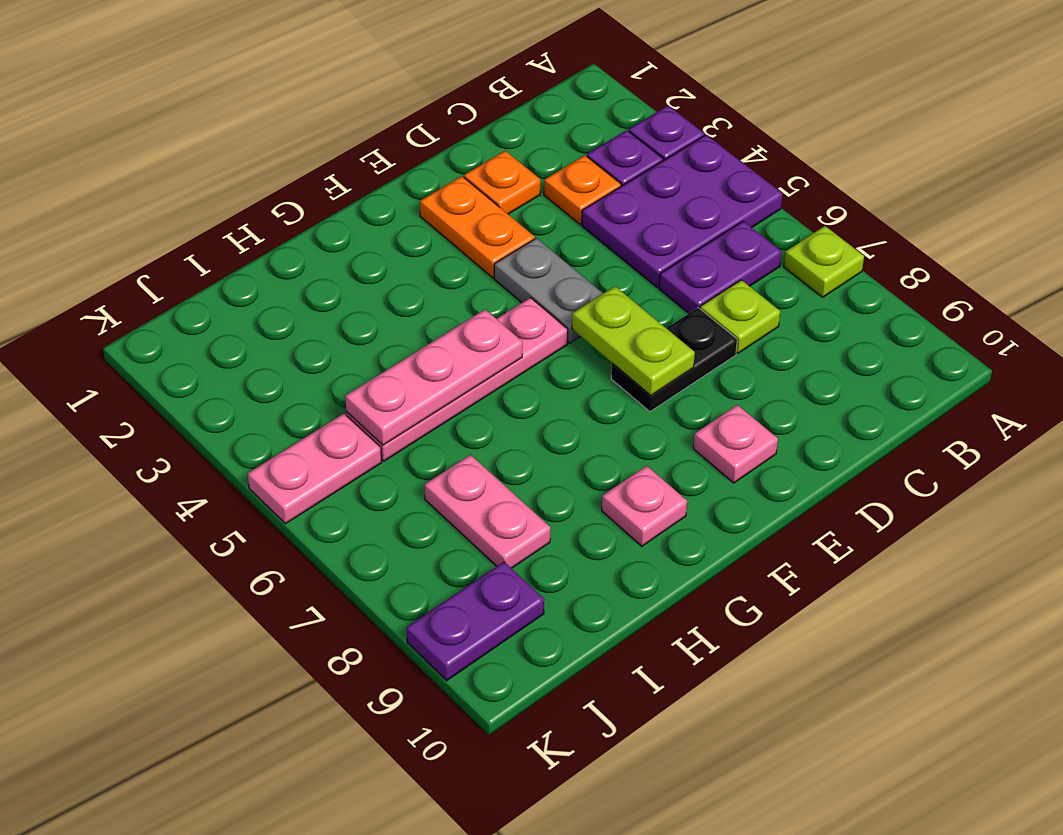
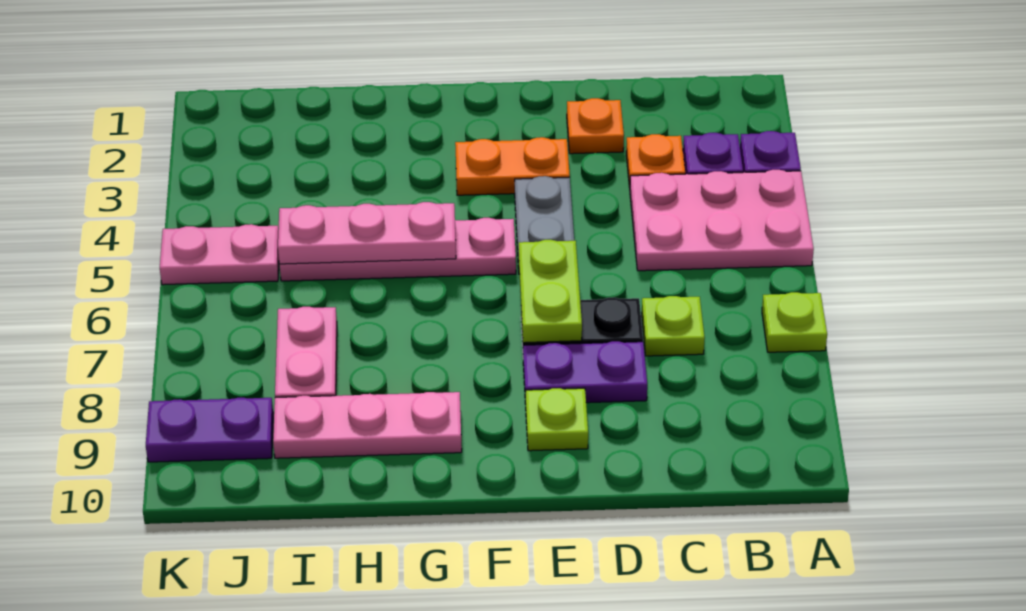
purple 2x3 plate [582,135,783,287] -> pink 2x3 plate [630,170,814,271]
purple 1x2 plate [659,221,782,313] -> purple 1x2 plate moved to [523,341,647,404]
orange 1x2 plate [420,176,535,278] -> orange 1x2 plate turned to [455,137,570,195]
pink 1x1 plate [693,405,778,483] -> lime 1x1 plate [525,388,588,451]
pink 1x1 plate [602,466,687,546] -> pink 1x3 plate [273,392,462,458]

